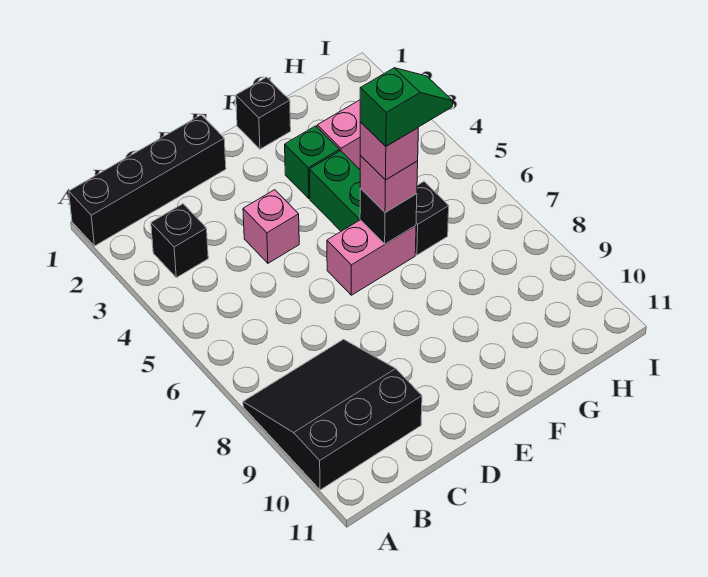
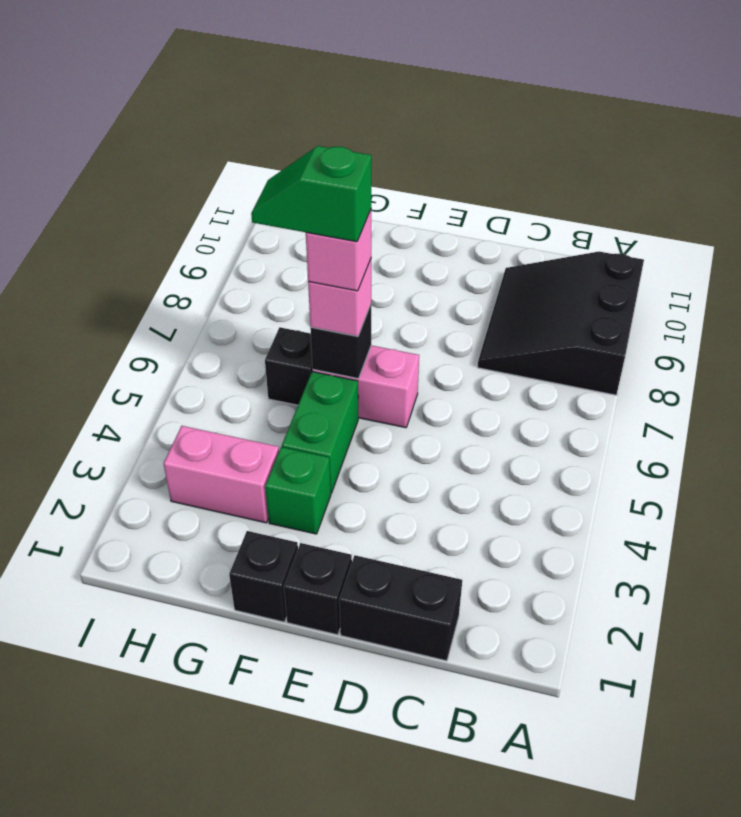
black 1x4 brick [69,115,226,246] -> black 1x2 brick [339,555,462,661]
black 3x3 slope [243,339,422,490] -> black 3x3 slope turned to [478,252,644,395]
black 1x1 brick [151,204,208,278] -> black 1x1 brick moved to [284,543,352,635]
pink 1x1 brick [243,190,299,263] -> none

